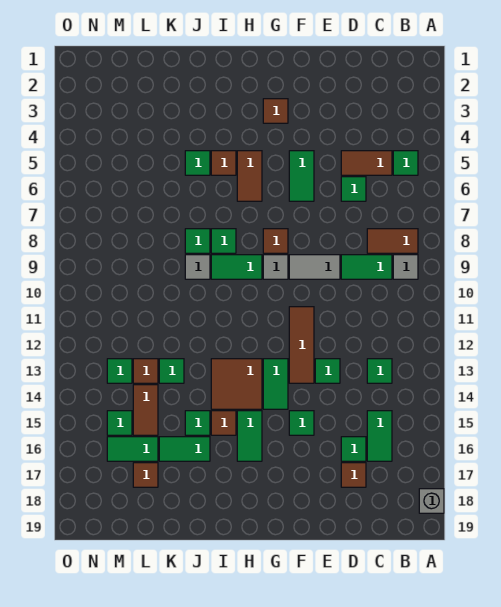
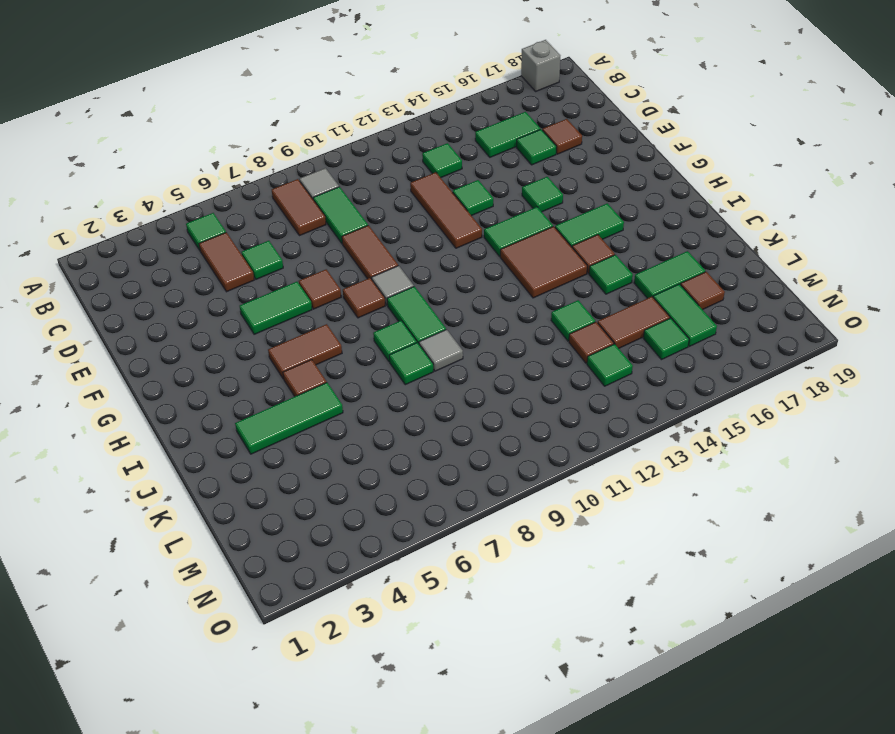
grey 1x2 tile [289,255,340,279] -> brown 1x2 tile [342,225,398,279]
brown 1x3 tile [289,307,314,383] -> brown 1x3 tile turned to [410,172,482,248]
brown 1x1 tile [263,99,288,123] -> brown 1x1 tile moved to [299,269,341,309]
green 1x1 tile [185,151,210,175] -> green 1x3 tile [235,383,343,454]
green 1x2 tile [159,437,210,461] -> green 1x2 tile turned to [634,251,705,298]

